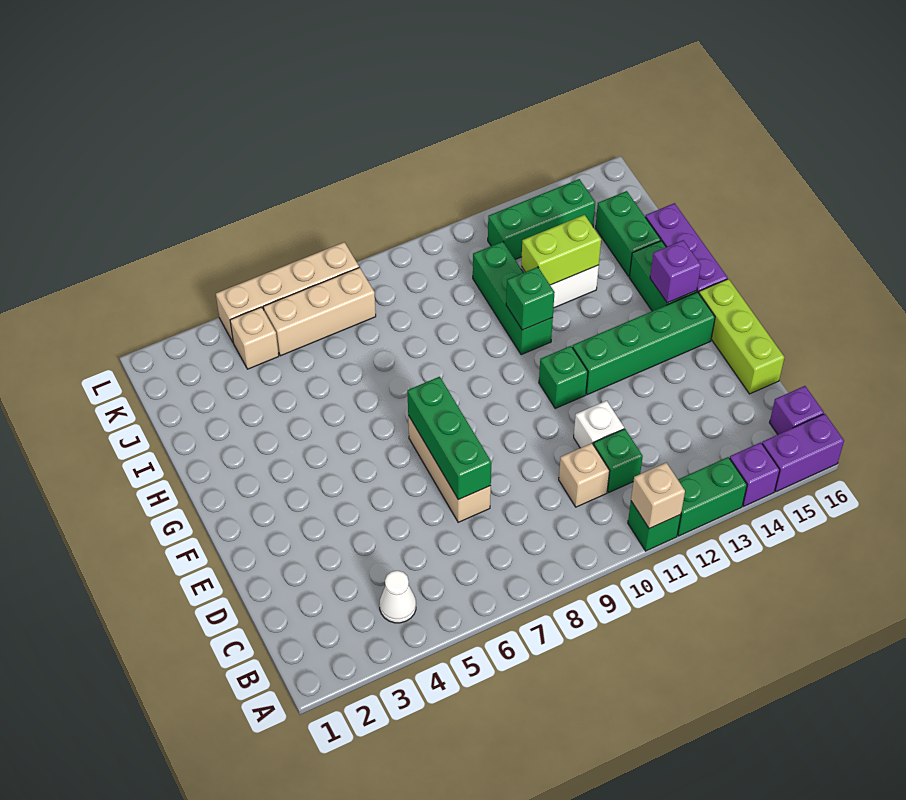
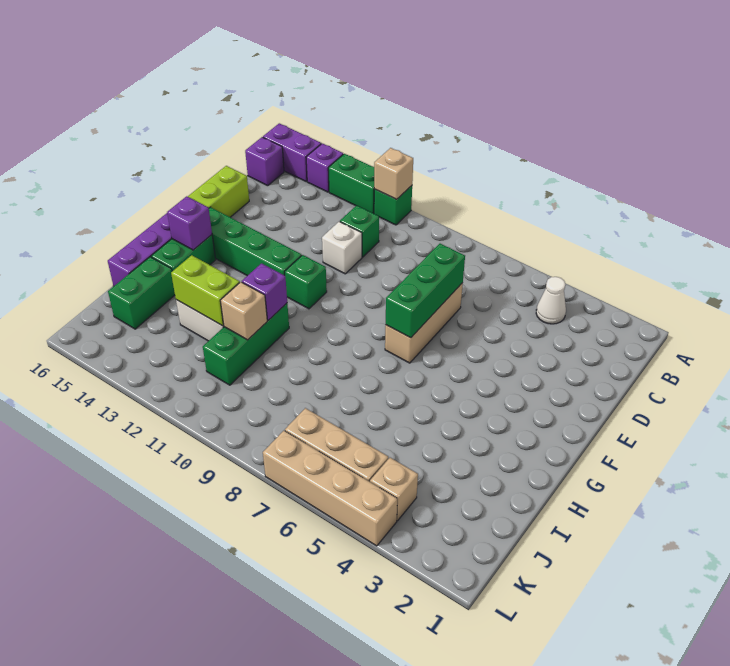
tan 1x1 brick [559,443,610,507] -> tan 1x1 brick moved to [220,282,267,340]
green 1x1 brick [506,267,555,330] -> purple 1x1 brick [242,263,287,320]
green 1x3 brick [488,179,595,260] -> none

